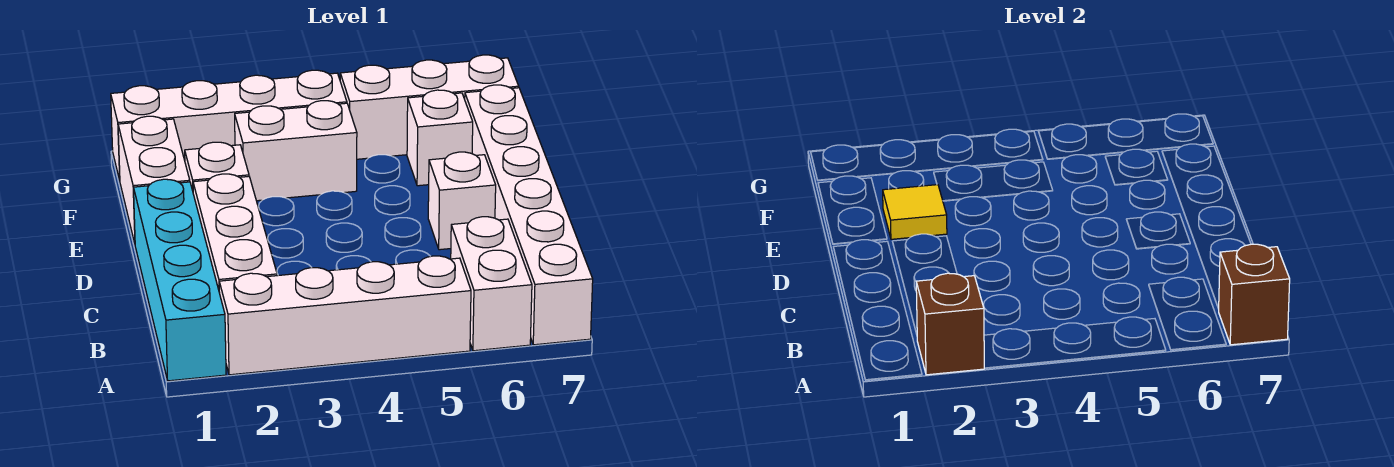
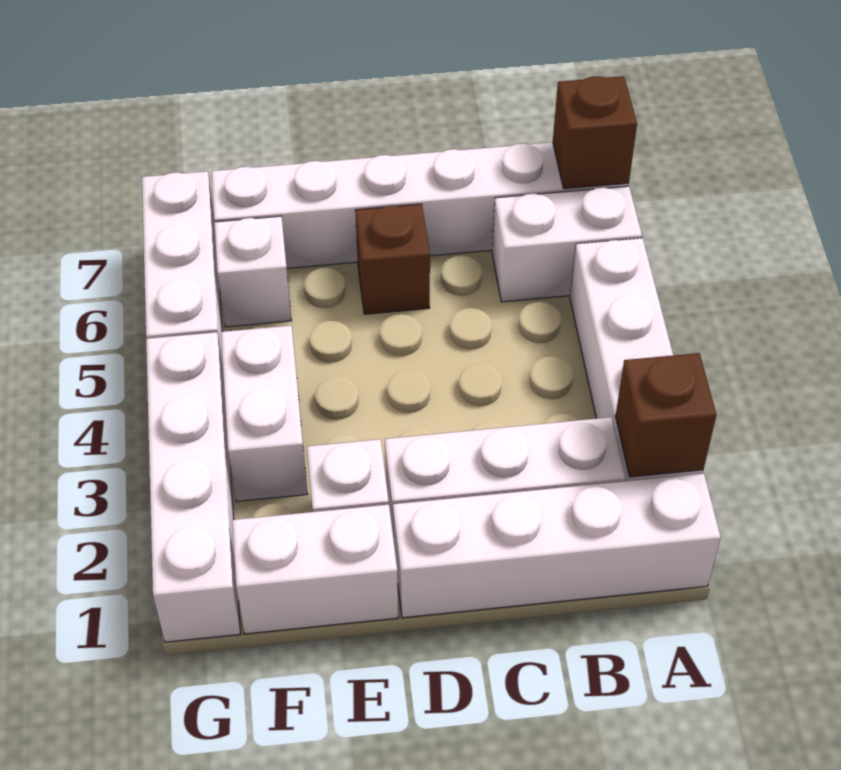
cyan 1x4 brick [134,179,226,381] -> white 1x4 brick [393,474,721,618]
white 1x1 brick [428,152,496,250] -> brown 1x1 brick [355,204,430,314]
yellow 1x1 tile [883,185,947,239] -> none

